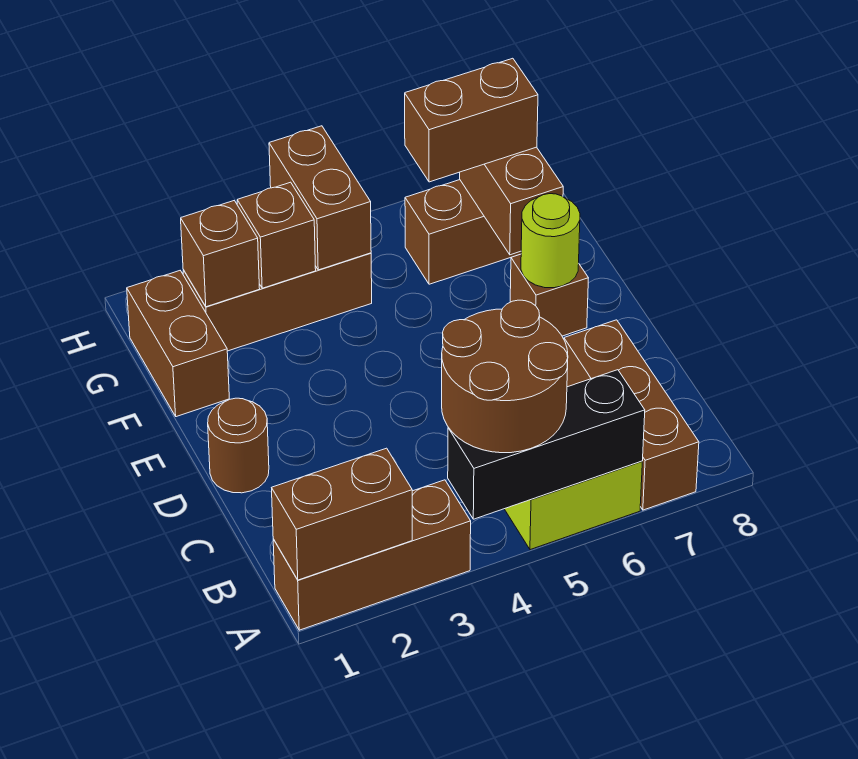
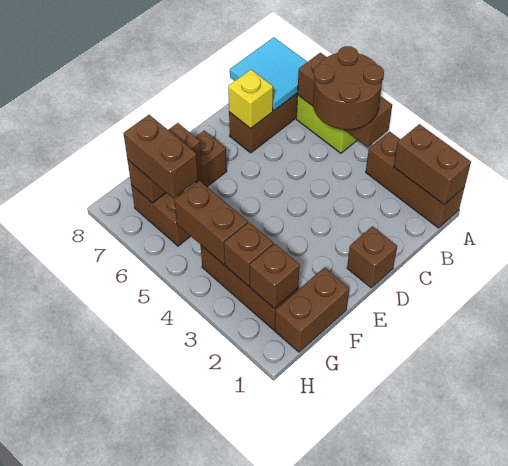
black 1x3 brick [448,370,645,519] -> brown 1x3 brick [297,53,392,147]
none -> cyan 2x2 tile [230,37,307,111]
none -> yellow 1x1 brick [228,70,273,129]
brown 1x1 round brick [208,398,269,493] -> brown 1x1 brick [347,227,397,288]
lime 1x1 round brick [521,194,580,288] -> none
brown 1x2 brick [269,126,371,270] -> brown 1x2 brick turned to [174,181,248,265]

